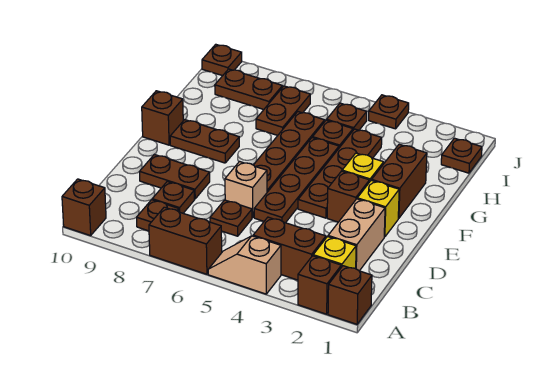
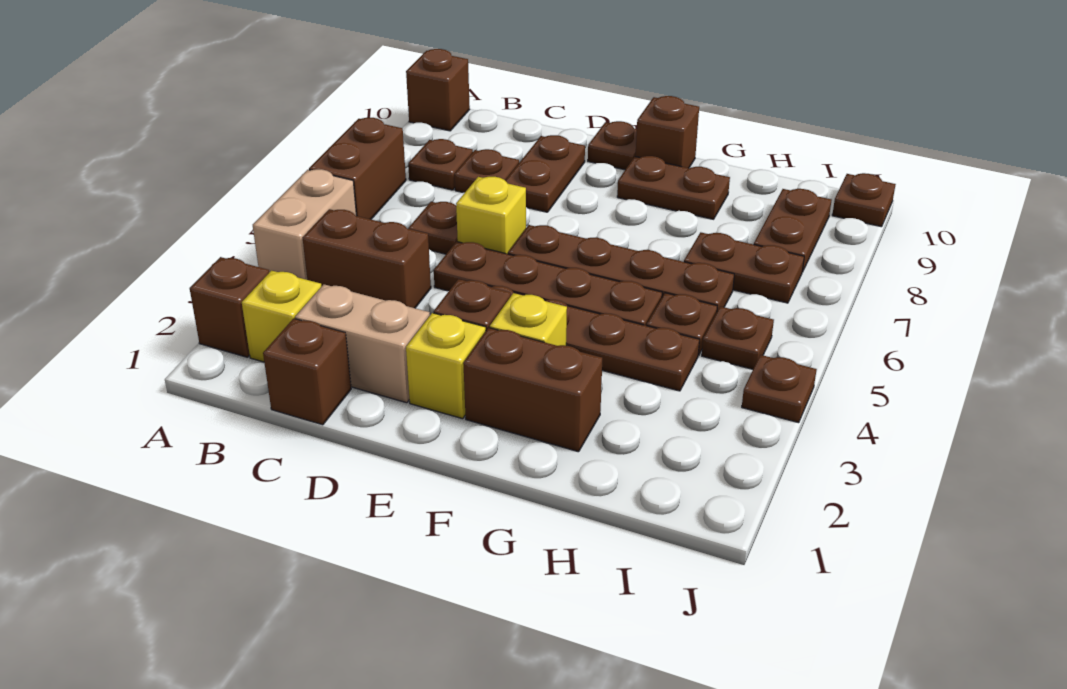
brown 1x1 brick [328,266,372,324] -> brown 1x1 brick moved to [263,318,351,425]
tan 1x2 slope [208,236,281,294] -> tan 1x2 brick [253,169,356,280]
brown 1x2 brick [253,217,326,280] -> brown 1x2 brick turned to [303,209,431,308]
tan 1x1 brick [225,162,267,218] -> yellow 1x1 brick [456,177,526,254]
brown 1x2 plate [170,120,239,163] -> brown 1x2 plate turned to [617,156,730,219]
brown 1x1 plate [441,138,482,173] -> brown 1x1 plate moved to [588,121,637,170]

